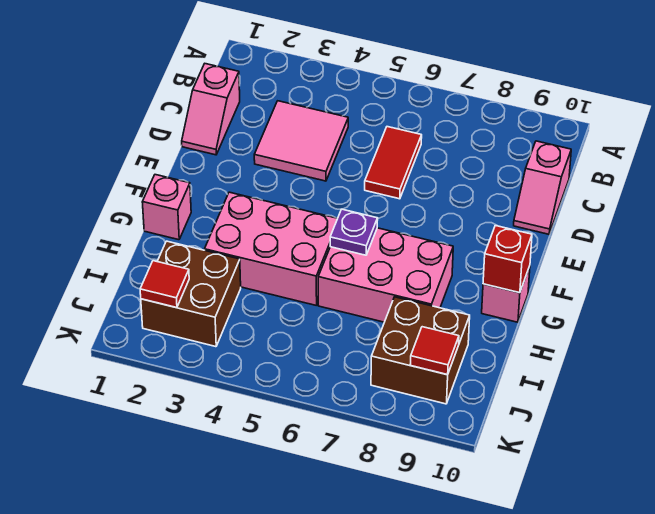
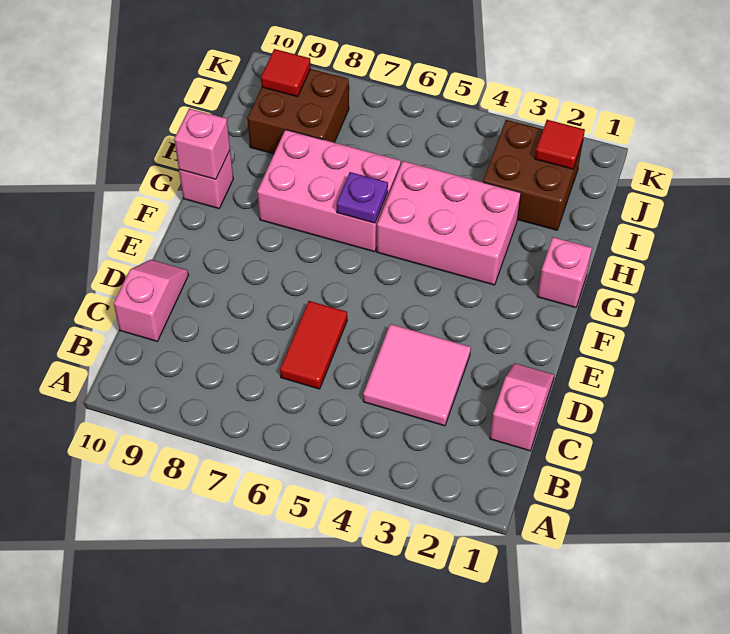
red 1x1 brick [483,226,532,293] -> pink 1x1 brick [174,108,230,179]

